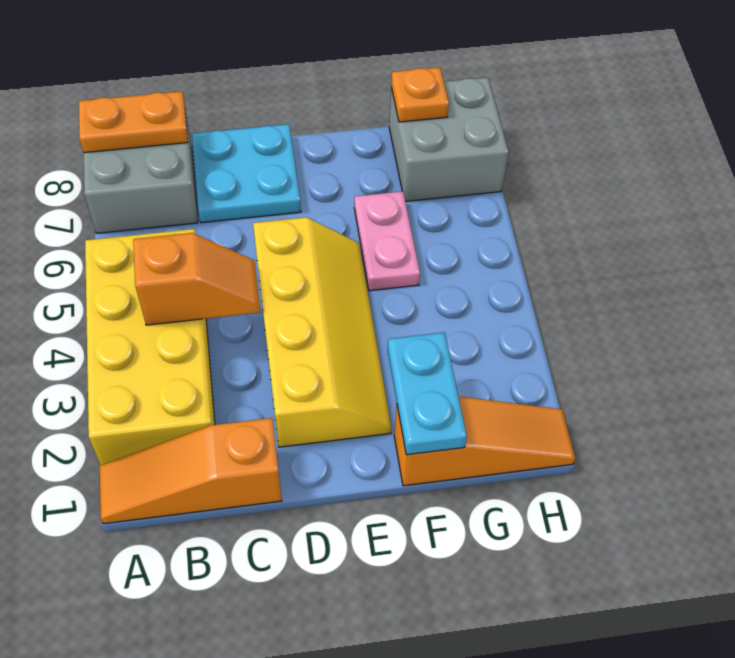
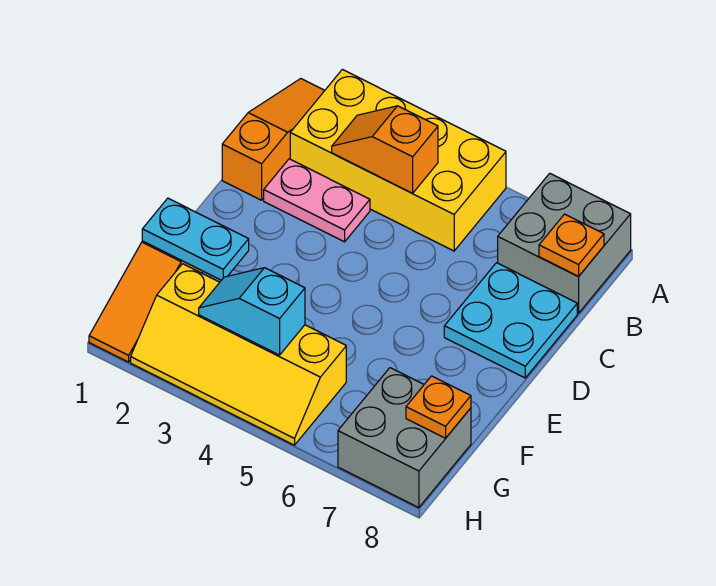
orange 1x2 plate [79,91,188,153] -> orange 1x1 plate [539,214,604,277]
orange 1x2 slope [133,233,260,325] -> orange 1x2 slope turned to [332,106,438,193]
yellow 2x4 slope [253,217,391,447] -> yellow 2x4 slope moved to [131,264,346,445]
pink 1x2 plate [354,191,420,291] -> pink 1x2 plate moved to [264,159,370,242]
none -> cyan 1x2 slope [199,268,305,355]

